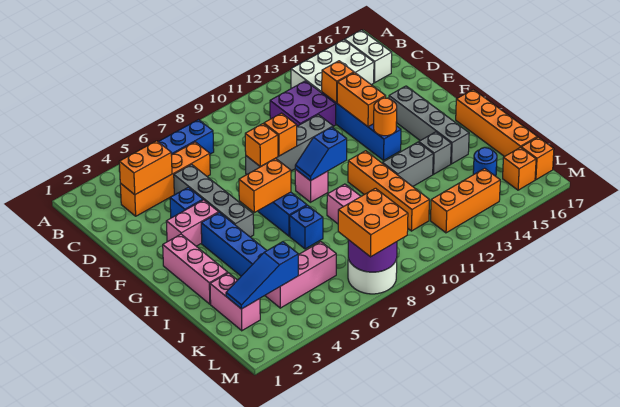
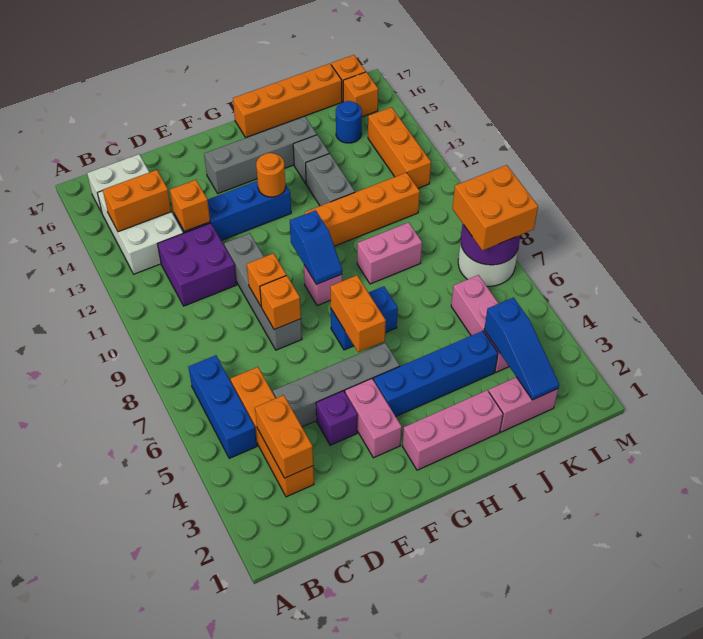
blue 1x1 brick [170,188,203,218] -> purple 1x1 brick [316,391,358,445]
orange 1x2 brick [337,73,386,127] -> orange 1x2 brick moved to [103,170,172,232]
blue 1x1 brick [290,205,323,249] -> none

